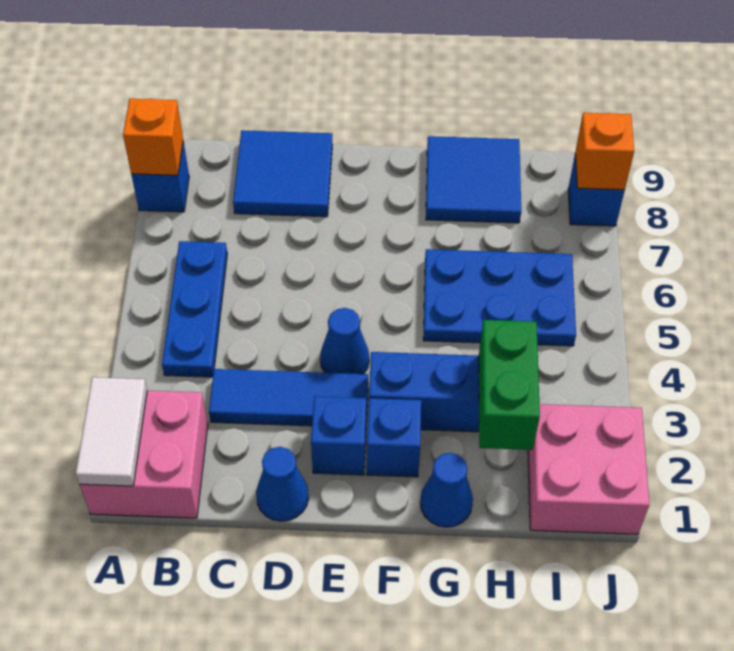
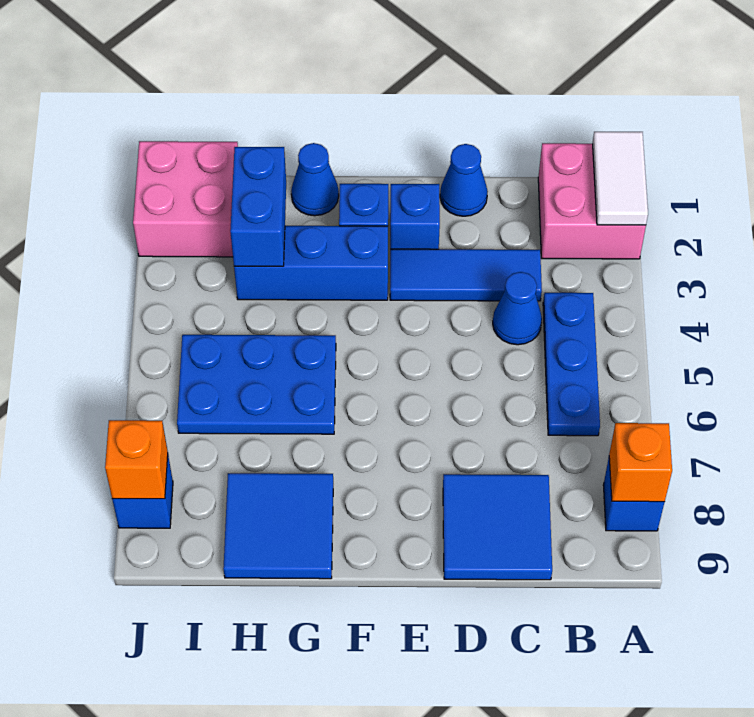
blue 1x1 cone [320,308,369,374] -> blue 1x1 cone moved to [493,272,542,345]
green 1x2 brick [479,320,540,450] -> blue 1x2 brick [230,147,286,266]

